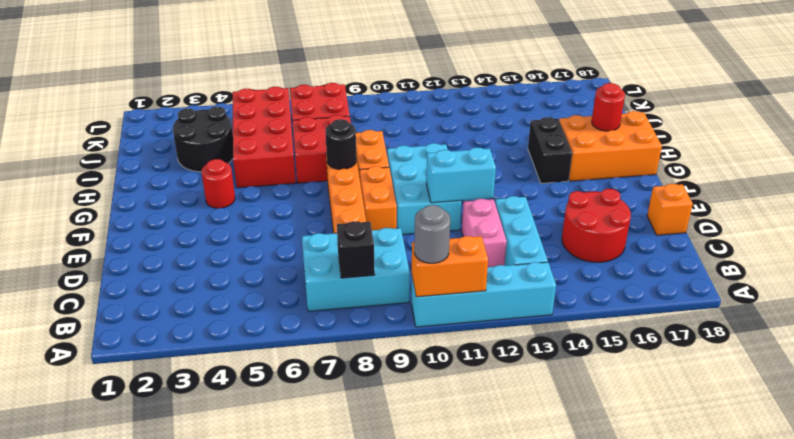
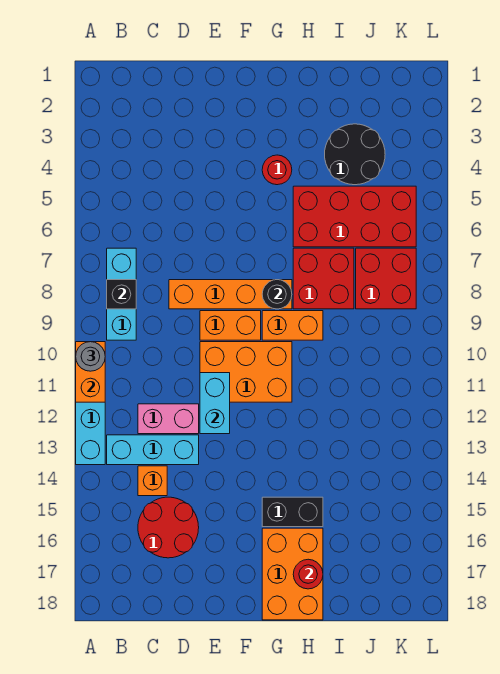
cyan 2x3 brick [302,228,410,311] -> cyan 1x3 brick [107,248,136,340]
orange 1x1 brick [647,184,693,235] -> orange 1x1 brick moved to [138,466,167,496]
cyan 2x3 brick [387,143,461,235] -> orange 2x3 brick [200,342,292,402]

